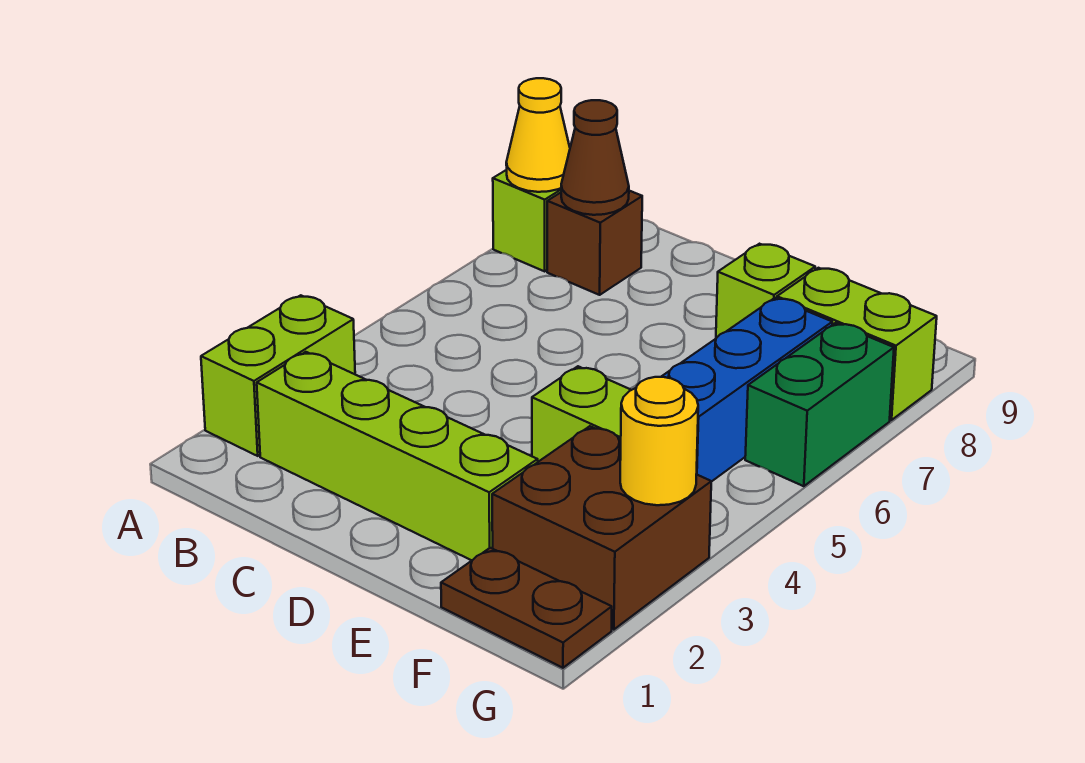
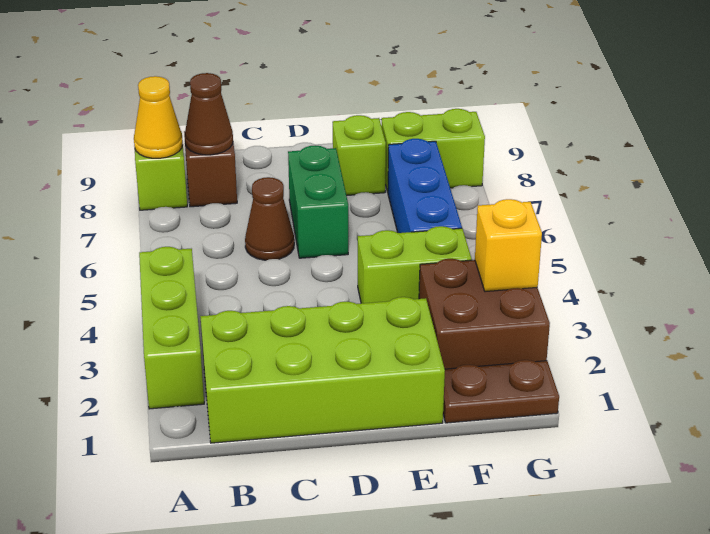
lime 1x2 brick [201,295,355,456] -> lime 1x3 brick [139,247,204,409]
lime 1x4 brick [257,352,538,561] -> lime 2x4 brick [200,297,445,443]
none -> brown 1x1 cone [245,177,294,260]
yellow 1x1 round brick [620,377,698,505] -> yellow 1x1 brick [475,199,542,292]
green 1x2 brick [745,323,894,486] -> green 1x2 brick moved to [288,146,348,258]

